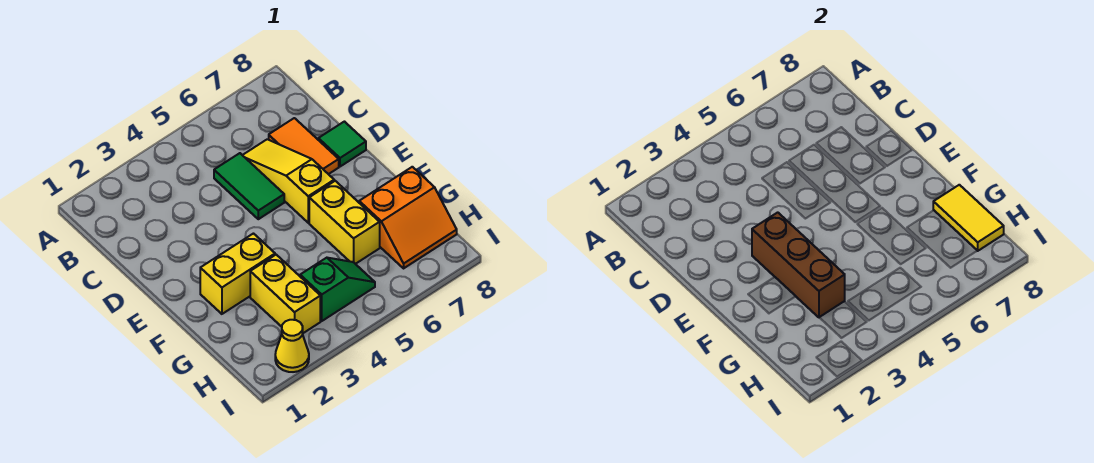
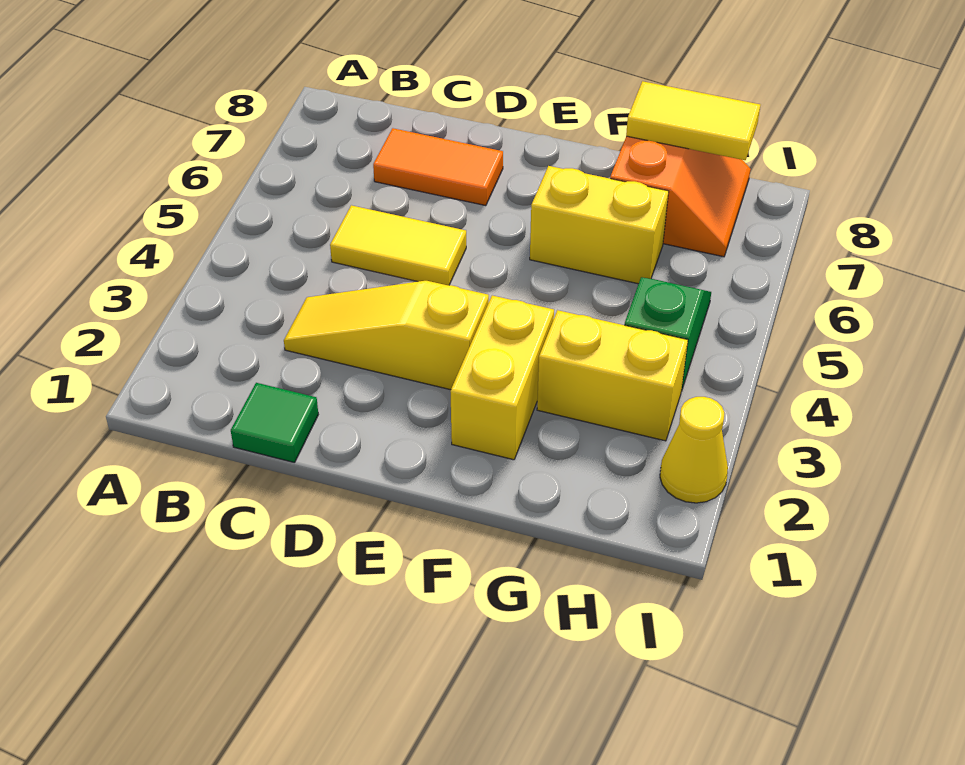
green 1x2 tile [214,153,284,219] -> yellow 1x2 tile [330,205,466,285]
yellow 1x3 slope [243,139,334,223] -> yellow 1x3 slope moved to [284,281,489,390]
green 1x1 tile [318,122,366,167] -> green 1x1 tile moved to [231,383,318,463]
brown 1x3 brick [752,212,845,317] -> none

